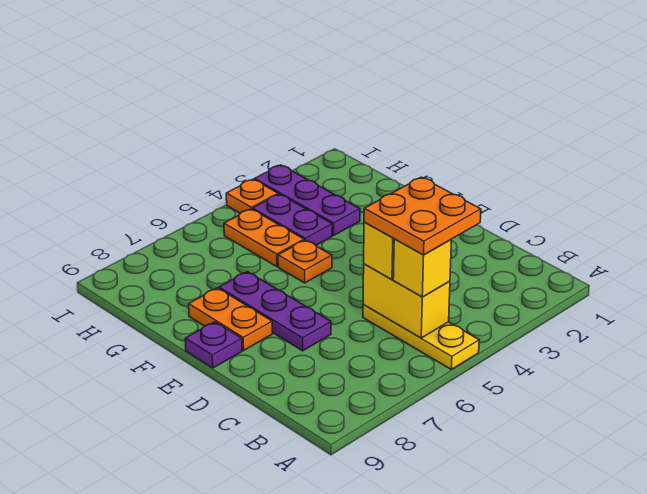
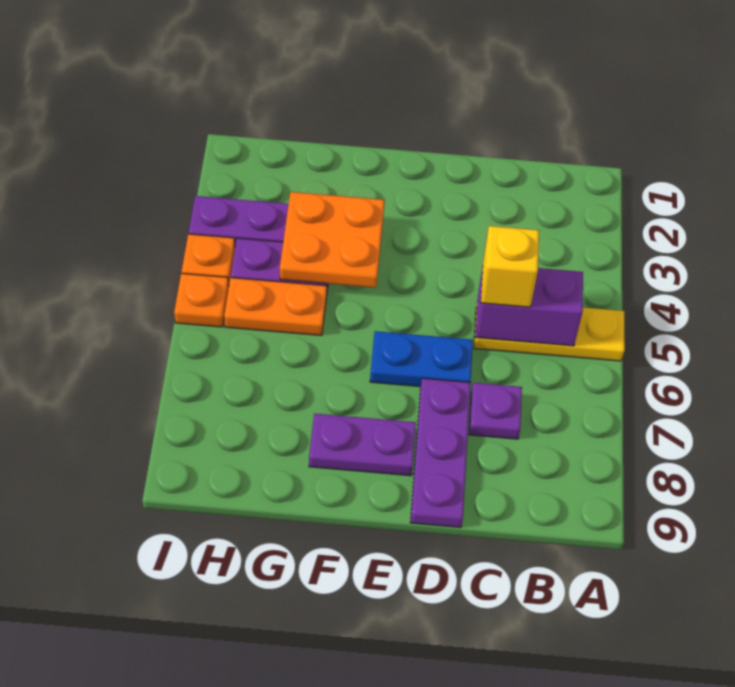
orange 2x2 plate [364,177,481,255] -> orange 2x2 plate moved to [280,192,384,288]
yellow 1x2 brick [363,264,450,338] -> purple 1x2 brick [476,267,583,346]
yellow 1x1 brick [393,239,451,297] -> none
none -> blue 1x2 plate [370,331,473,387]
purple 1x3 plate [219,272,331,351] -> purple 1x3 plate turned to [410,378,471,527]
orange 1x2 plate [189,288,272,350] -> purple 1x2 plate [309,413,416,476]
purple 1x1 plate [185,322,242,368] -> purple 1x1 plate moved to [469,383,522,439]
orange 1x1 plate [278,240,332,283] -> orange 1x1 plate moved to [174,273,229,327]

